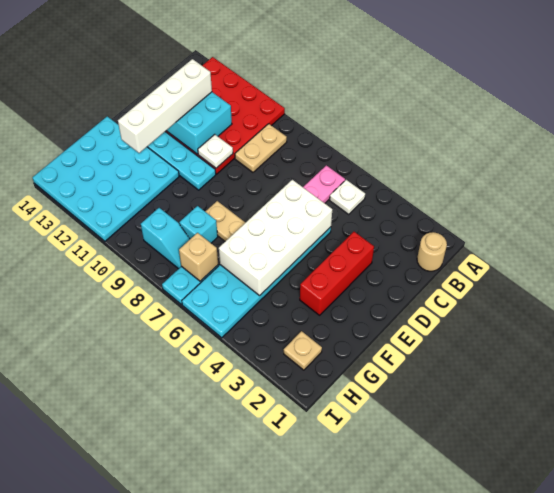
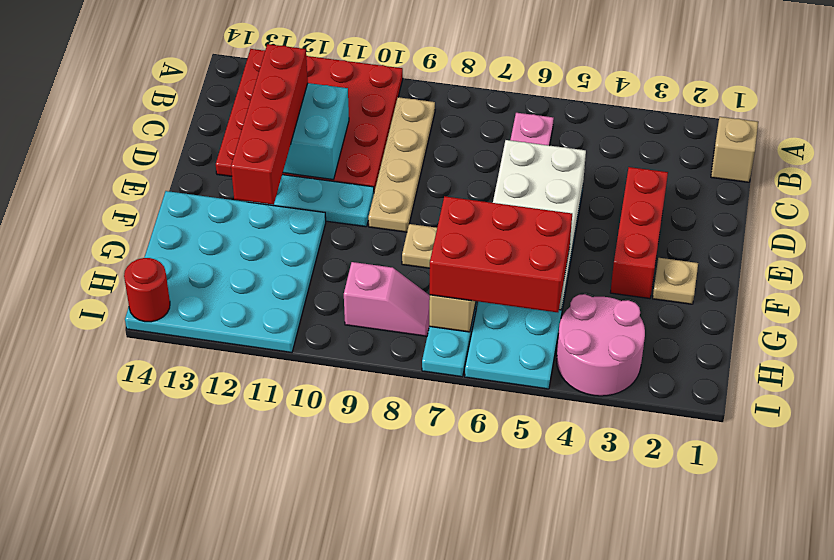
tan 1x1 round brick [417,232,447,271] -> tan 1x1 brick [711,117,758,182]
white 1x1 plate [330,180,365,214] -> none
tan 1x2 plate [235,124,287,172] -> tan 1x4 plate [368,97,435,232]
white 1x4 brick [118,59,212,153] -> red 1x4 brick [231,44,308,205]
white 1x1 plate [198,134,233,168] -> none
none -> red 2x3 brick [430,196,572,312]
cyan 1x1 brick [179,206,218,243] -> none
tan 1x1 plate [284,331,322,370] -> tan 1x1 plate moved to [653,258,698,304]
none -> pink 2x2 round brick [556,294,645,396]
cyan 1x2 slope [141,208,190,269] -> pink 1x2 slope [344,262,430,336]
none -> red 1x1 round brick [124,258,170,322]

